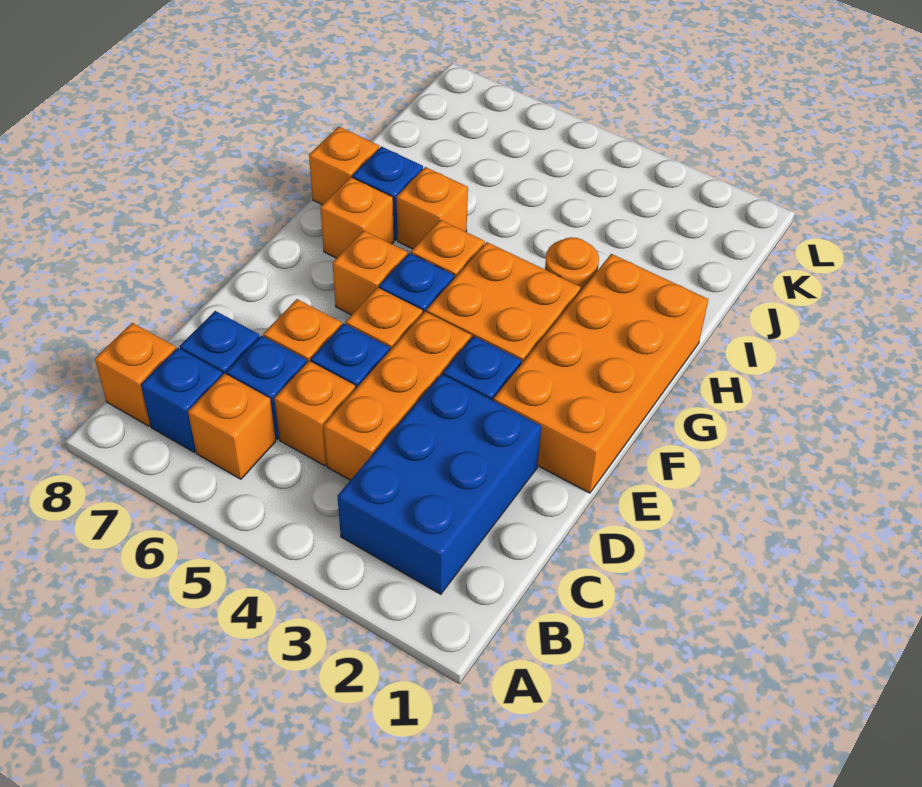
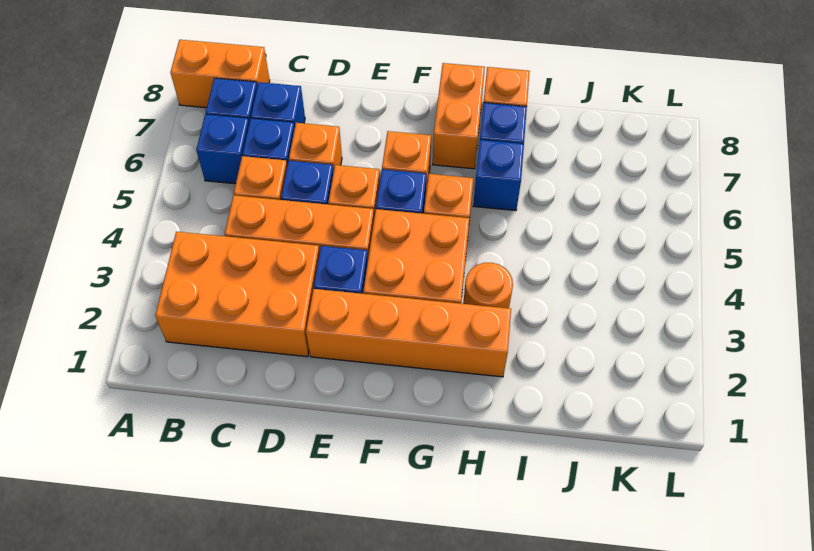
blue 2x3 brick [337,374,541,594] -> orange 2x3 brick [155,232,319,357]
orange 1x1 brick [188,373,276,479] -> blue 1x1 brick [196,114,249,184]
orange 1x1 brick [95,323,176,426] -> orange 1x2 brick [170,40,270,108]
orange 2x4 brick [493,254,709,493] -> orange 1x4 brick [306,289,511,377]
orange 1x1 brick [320,177,394,258] -> orange 1x2 brick [433,63,485,169]
orange 1x1 brick [397,167,468,249] -> blue 1x1 brick [473,140,524,211]

